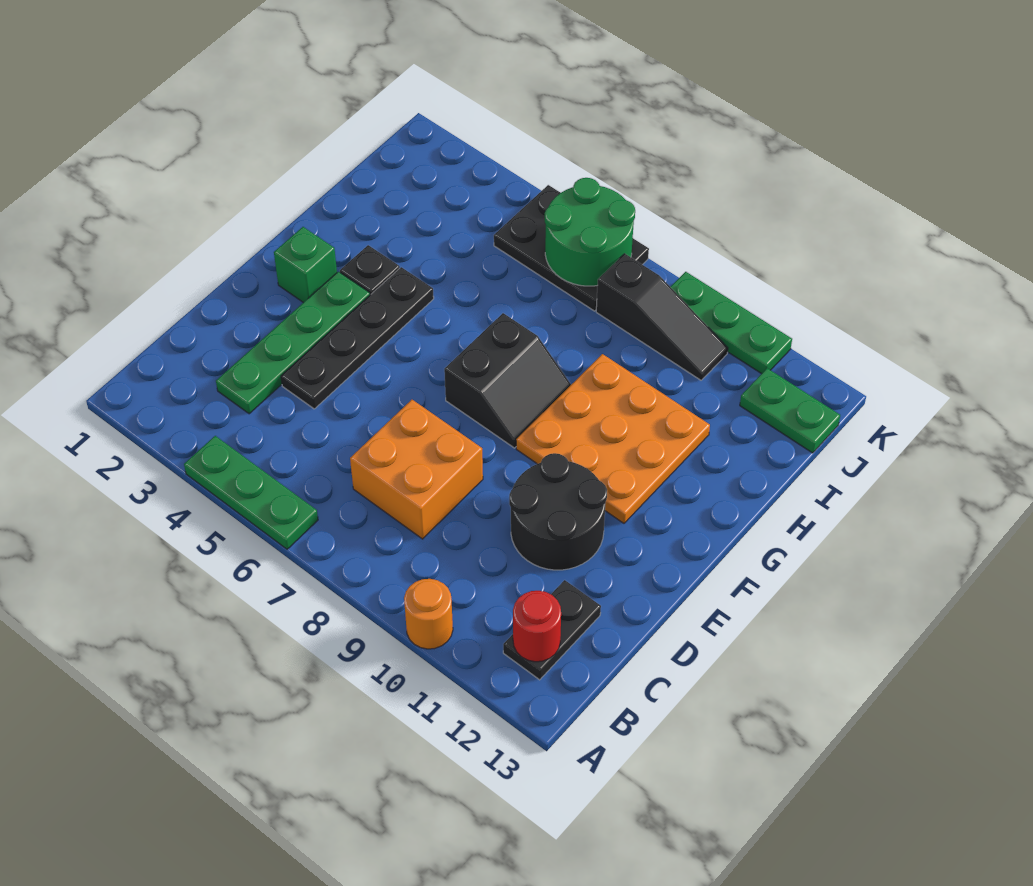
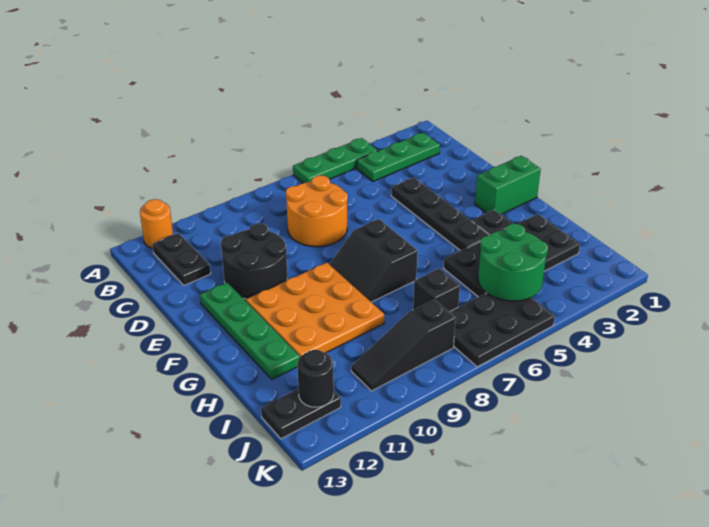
orange 1x1 round brick [404,579,453,649] -> orange 1x1 round brick moved to [140,199,173,248]
red 1x1 round brick [513,591,561,662] -> none
green 1x4 plate [216,272,370,414] -> green 1x4 plate moved to [200,283,300,379]
orange 2x2 brick [350,400,483,539] -> orange 2x2 round brick [286,175,348,247]
green 1x1 brick [274,227,337,303] -> green 1x2 brick [475,156,541,214]
none -> black 2x4 plate [444,214,580,297]
none -> black 1x1 brick [413,269,460,312]
green 2x2 round brick [545,178,635,286] -> green 2x2 round brick moved to [478,224,548,301]
green 1x2 plate [740,368,840,453] -> black 1x2 plate [261,389,341,439]
none -> black 1x1 round brick [297,350,334,407]
green 1x3 plate [671,272,792,374] -> green 1x3 plate moved to [357,133,440,182]

